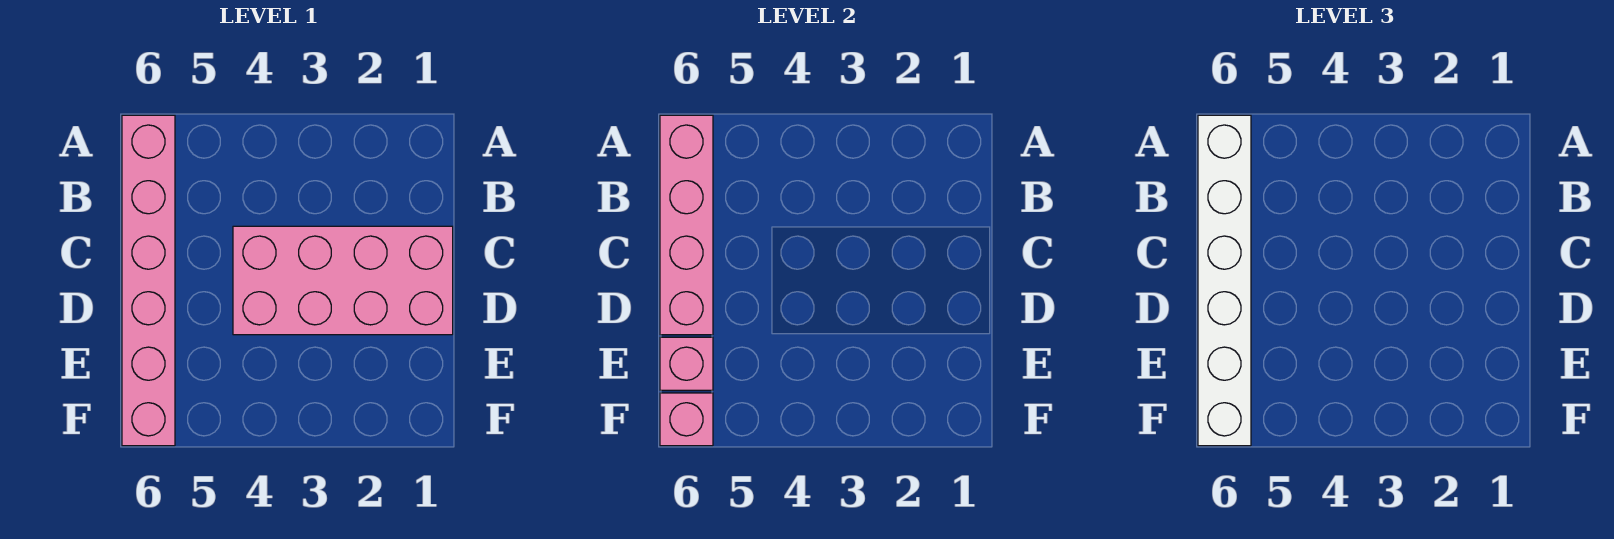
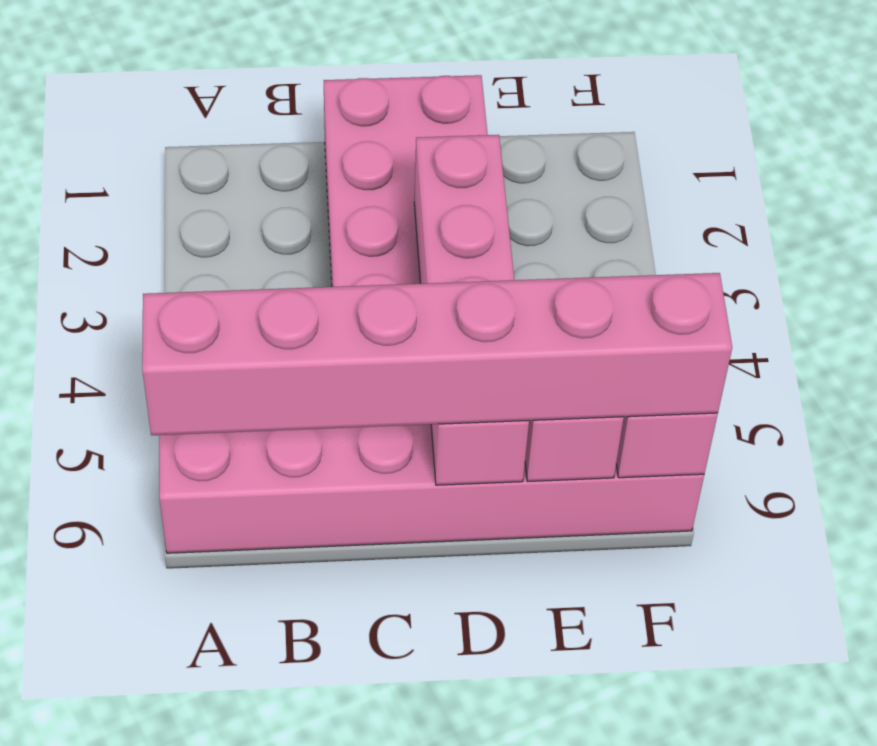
pink 1x4 brick [660,115,713,335] -> pink 1x4 brick turned to [414,135,529,485]
white 1x6 brick [1198,115,1251,446] -> pink 1x6 brick [142,273,732,435]

